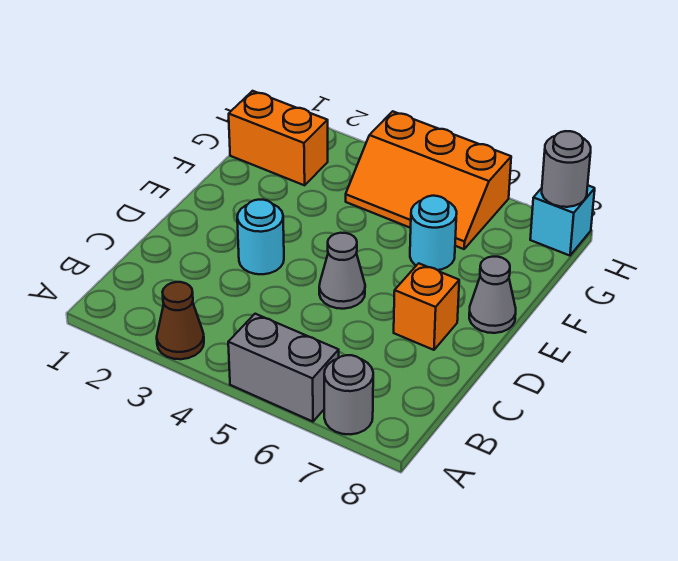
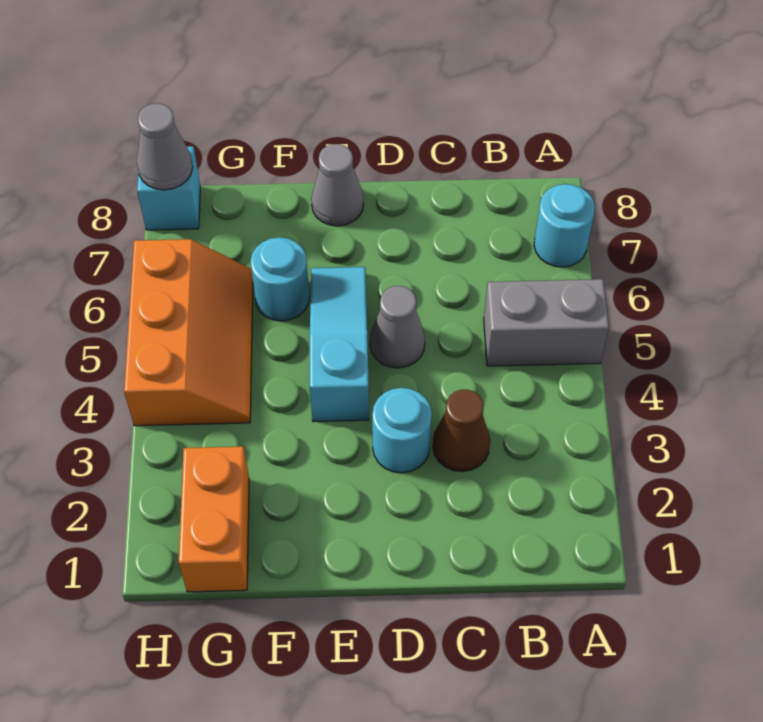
brown 1x1 cone [157,282,204,359] -> brown 1x1 cone moved to [433,390,490,472]
grey 1x2 brick [228,314,339,422] -> grey 1x2 brick turned to [484,279,609,366]
grey 1x1 round brick [324,355,373,434] -> cyan 1x1 round brick [534,184,595,267]
orange 1x1 brick [394,263,459,350] -> none
none -> cyan 1x3 slope [310,267,369,422]
grey 1x1 round brick [542,131,591,207] -> grey 1x1 cone [137,103,193,190]

